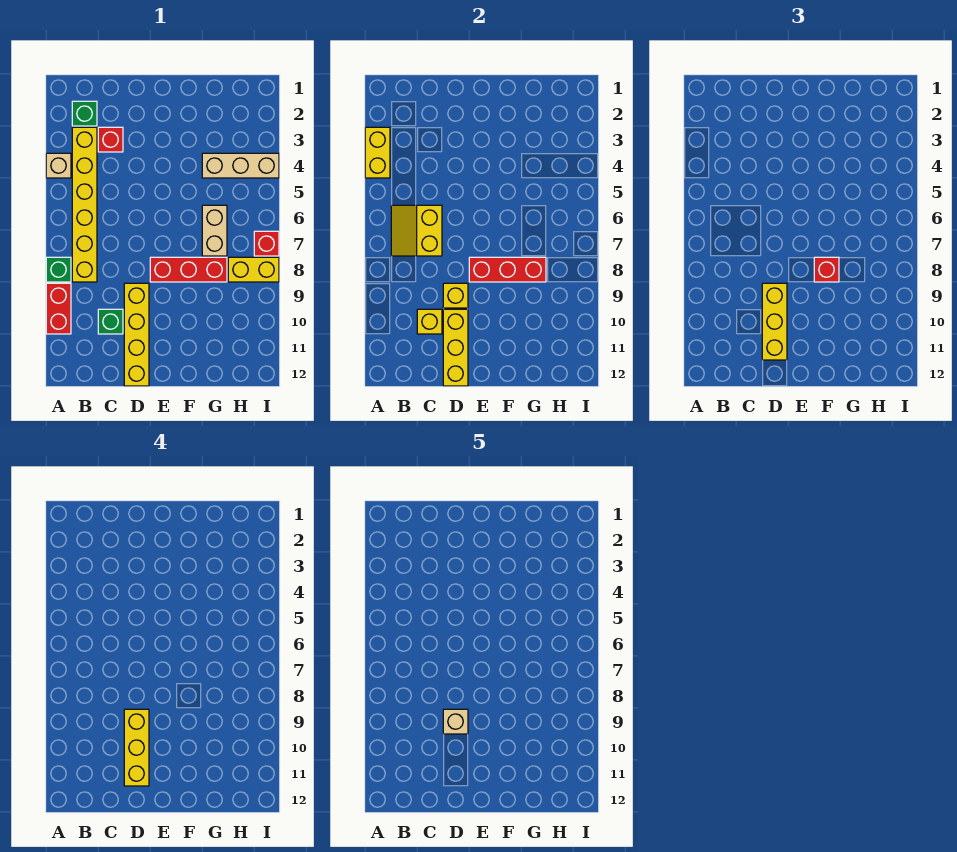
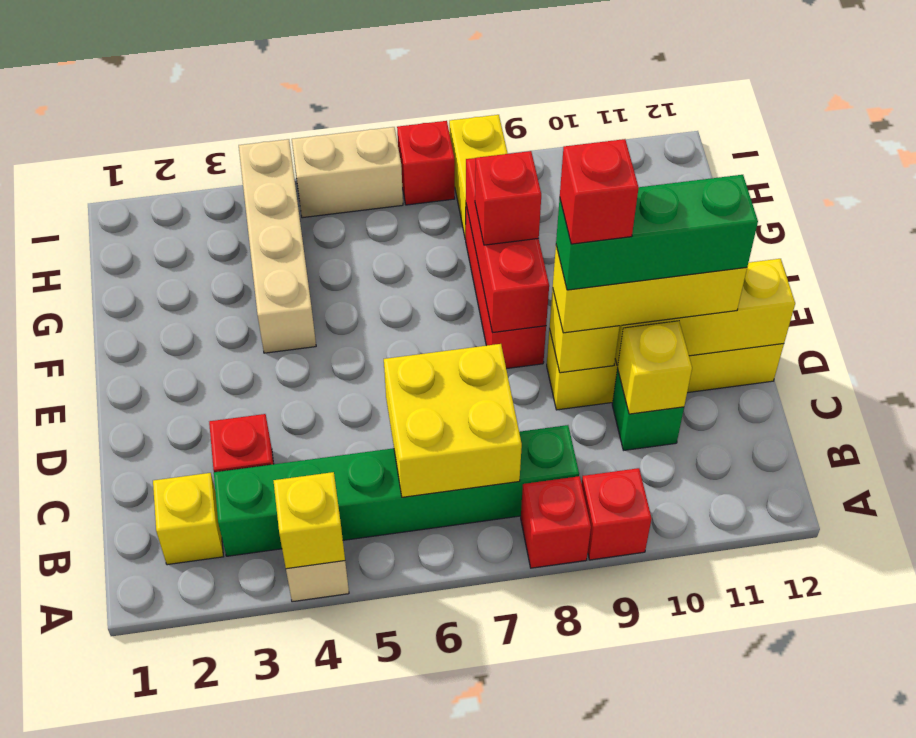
yellow 1x2 brick [365,127,390,178] -> yellow 1x1 brick [273,472,345,569]
green 1x1 brick [46,257,71,282] -> red 1x1 brick [521,476,591,568]
red 1x2 brick [46,283,71,334] -> red 1x1 brick [582,468,652,560]
green 1x1 brick [72,101,97,126] -> yellow 1x1 brick [153,473,223,565]
yellow 1x6 brick [72,127,97,282] -> green 1x6 brick [214,425,579,556]
yellow 2x2 slope [391,205,442,256] -> yellow 2x2 brick [384,344,522,497]
yellow 1x3 brick [124,709,149,786] -> green 1x3 brick [556,175,758,290]
tan 1x1 brick [443,709,468,734] -> red 1x1 brick [560,139,639,244]
tan 1x3 brick [202,153,279,178] -> tan 1x4 brick [239,139,316,353]
tan 1x2 brick [202,205,227,256] -> tan 1x2 brick moved to [292,127,403,218]

